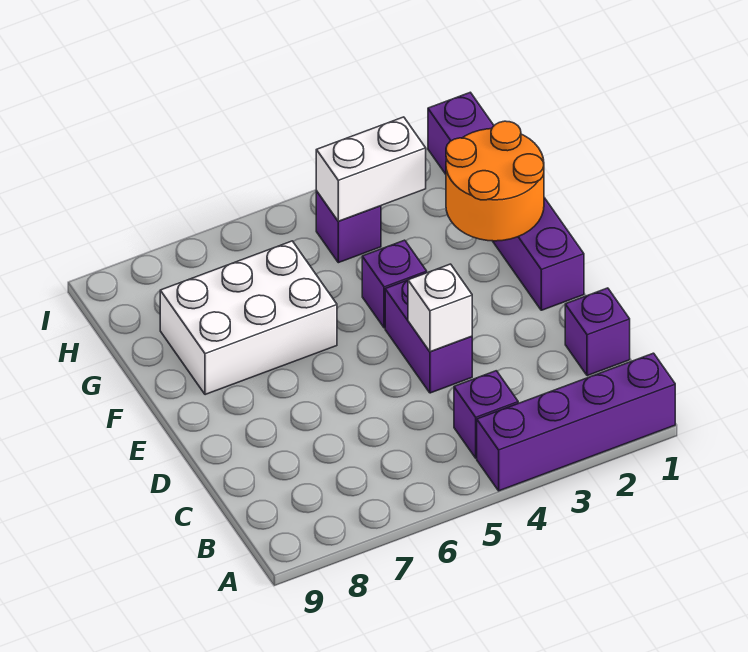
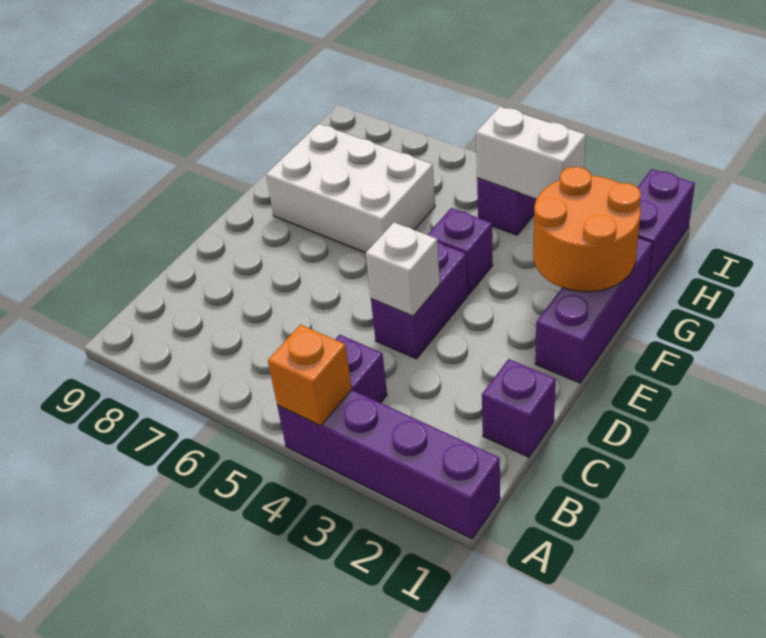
none -> orange 1x1 brick [268,325,352,426]

